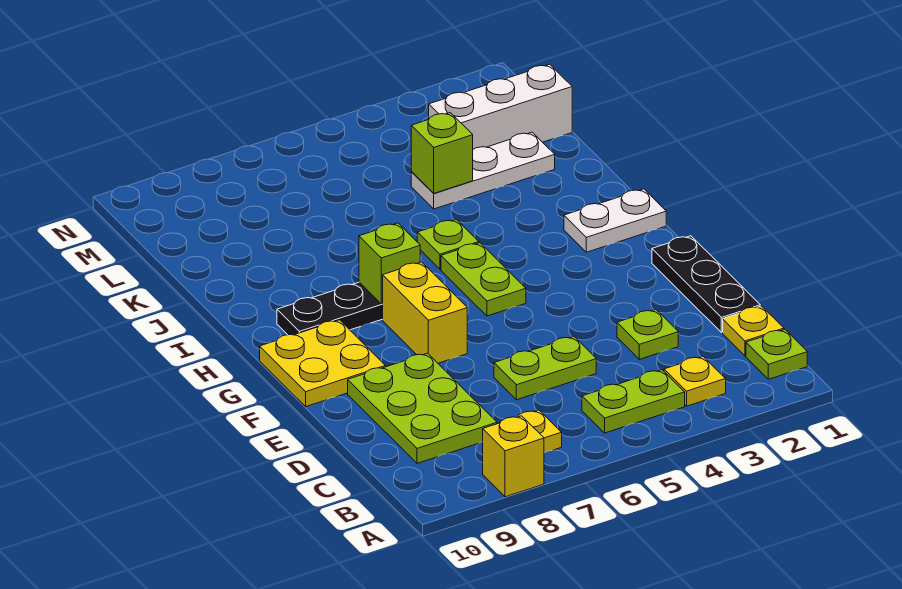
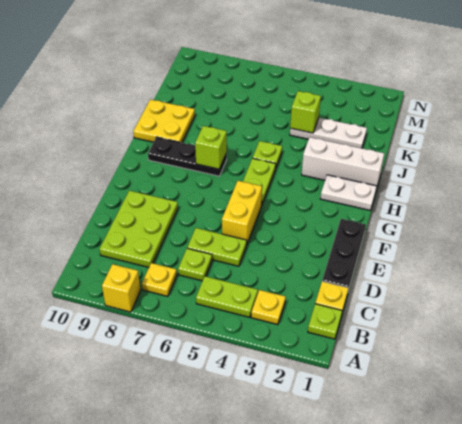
lime 1x1 plate [617,310,678,359] -> lime 1x1 plate moved to [178,248,212,281]
yellow 1x2 brick [383,262,467,363] -> yellow 1x2 brick moved to [222,181,262,246]
yellow 2x2 plate [260,320,386,406] -> yellow 2x2 plate moved to [133,99,195,143]
white 1x3 brick [429,64,572,149] -> white 1x3 brick moved to [302,137,384,189]

